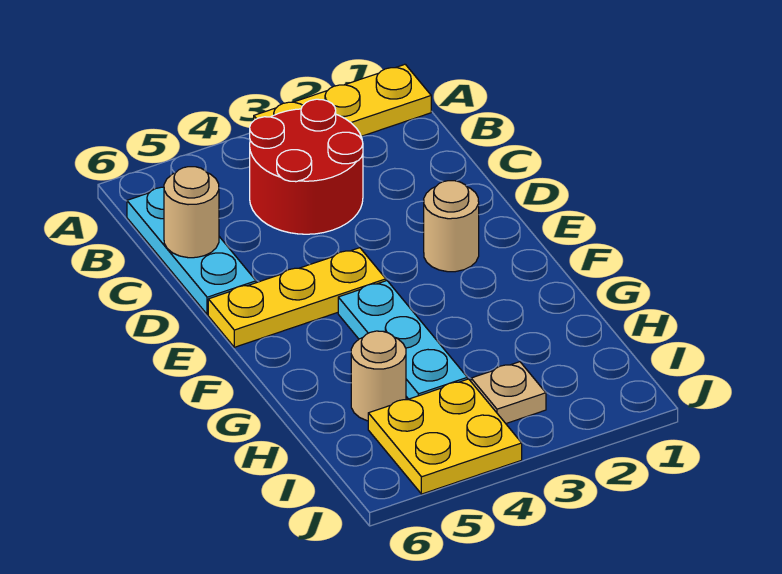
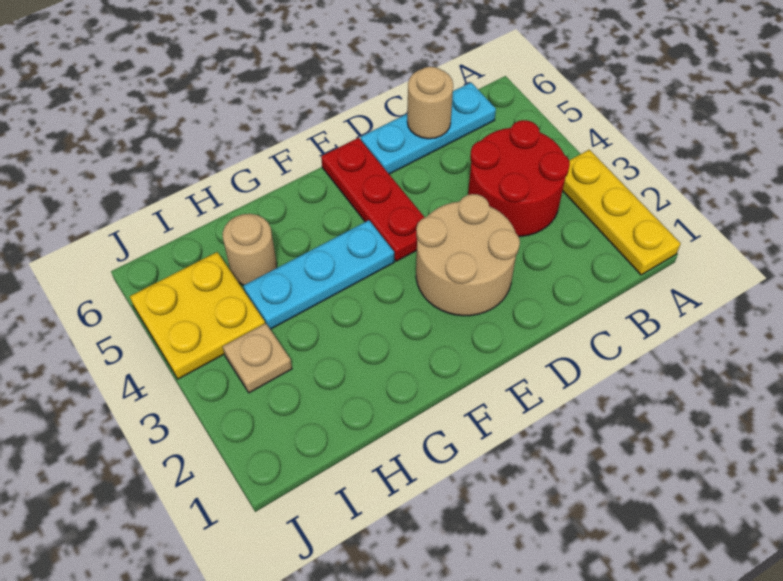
tan 1x1 round brick [424,181,479,272] -> tan 2x2 round brick [416,194,520,316]
yellow 1x3 plate [208,248,386,347] -> red 1x3 plate [321,138,425,261]

